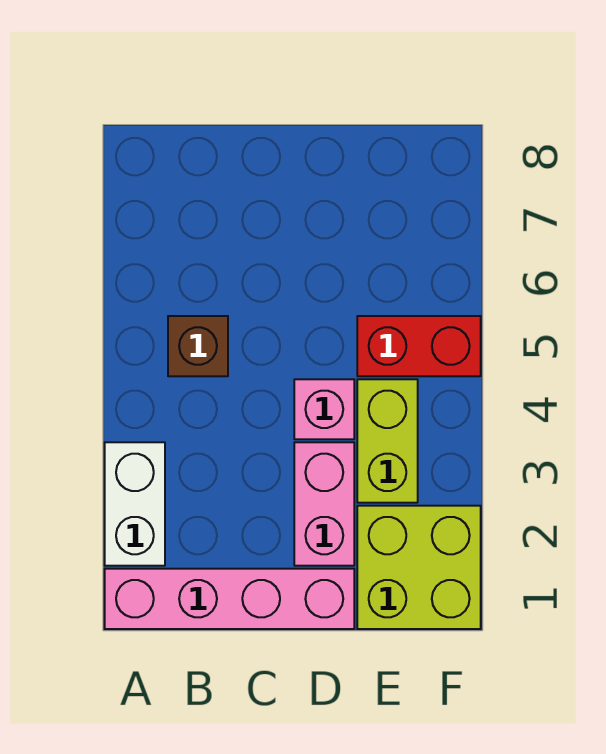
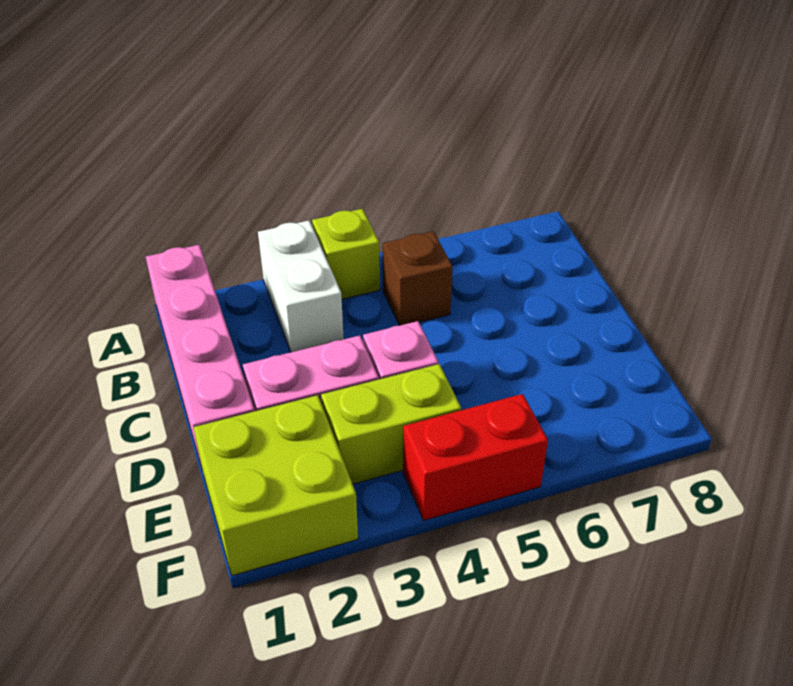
white 1x2 brick [105,442,165,566] -> white 1x2 brick turned to [258,221,344,352]
none -> lime 1x1 brick [312,209,380,299]
red 1x2 brick [357,316,481,376] -> red 1x2 brick turned to [403,394,548,520]

